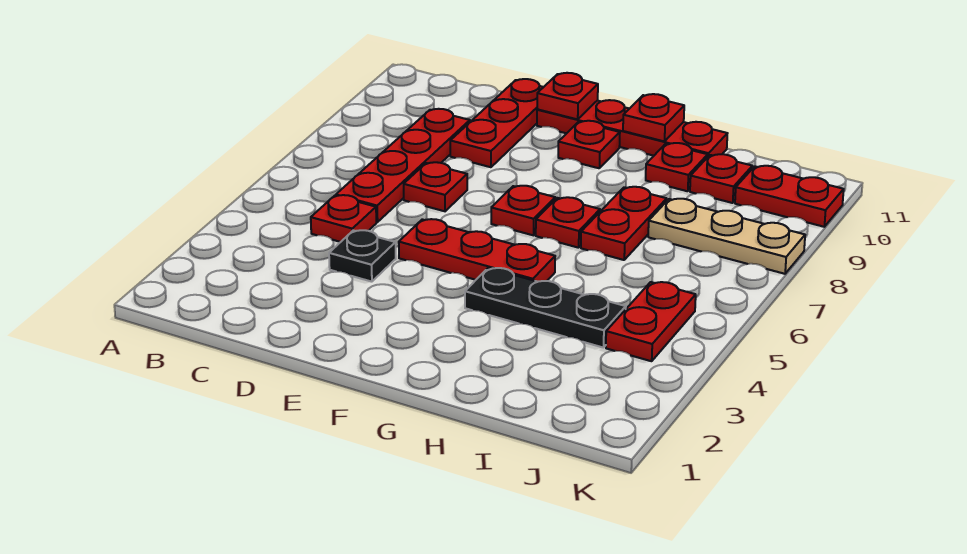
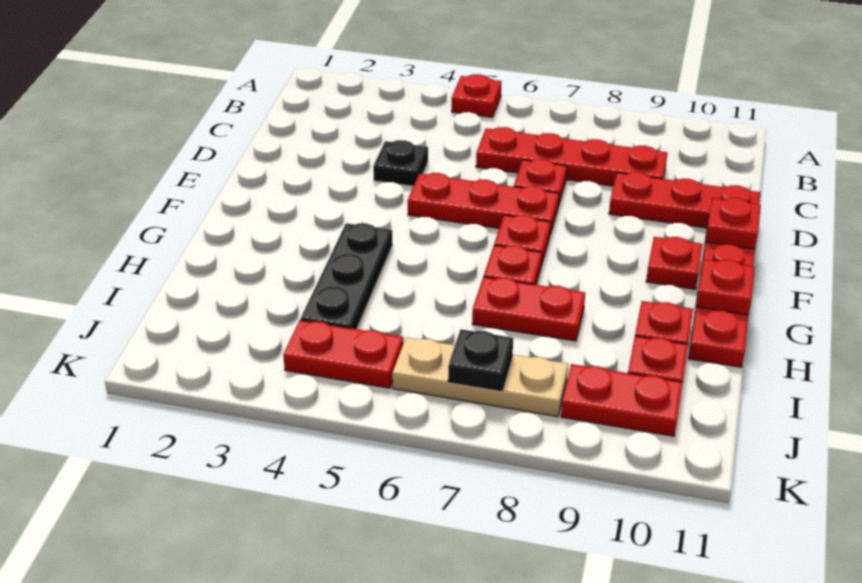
red 1x1 plate [311,195,376,242] -> red 1x1 plate moved to [452,74,501,117]
red 1x3 plate [399,219,555,282] -> red 1x3 plate turned to [408,173,559,234]
tan 1x3 plate [648,199,805,274] -> tan 1x3 plate turned to [392,337,568,417]
none -> black 1x1 plate [448,329,513,390]
red 1x2 plate [735,166,844,227] -> red 1x2 plate turned to [561,364,683,436]

